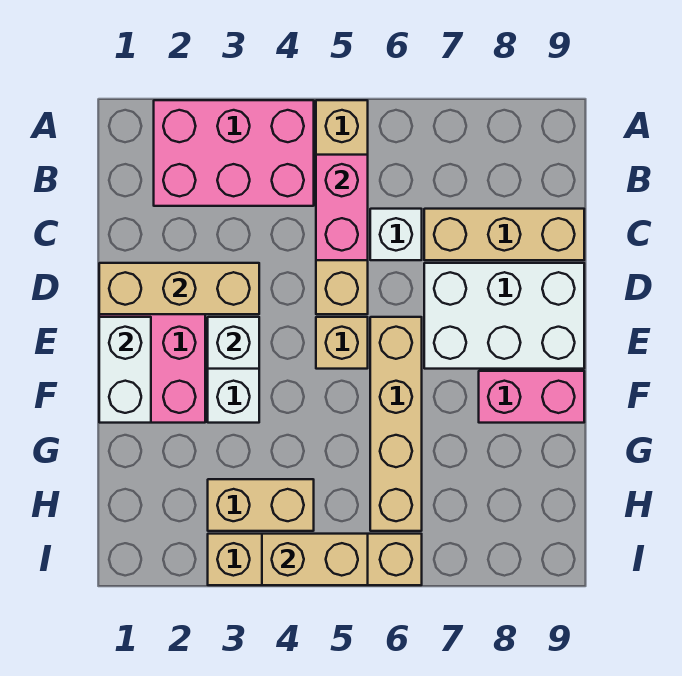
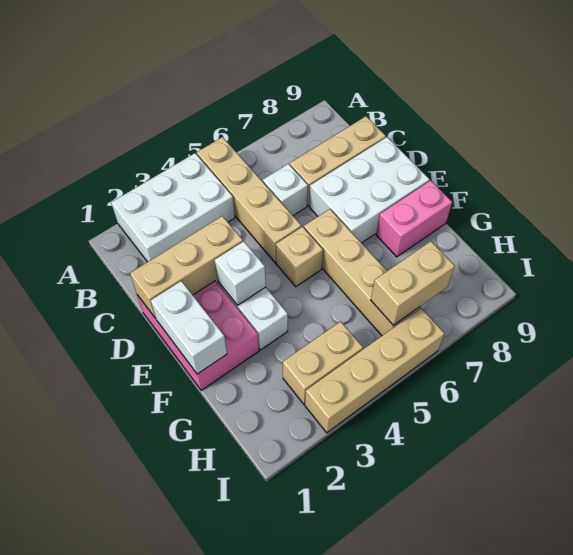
pink 2x3 brick [154,100,314,206] -> white 2x3 brick [111,153,235,262]
pink 1x2 brick [316,155,368,260] -> none
tan 1x2 brick [262,534,368,585] -> tan 1x2 brick moved to [371,241,455,325]

